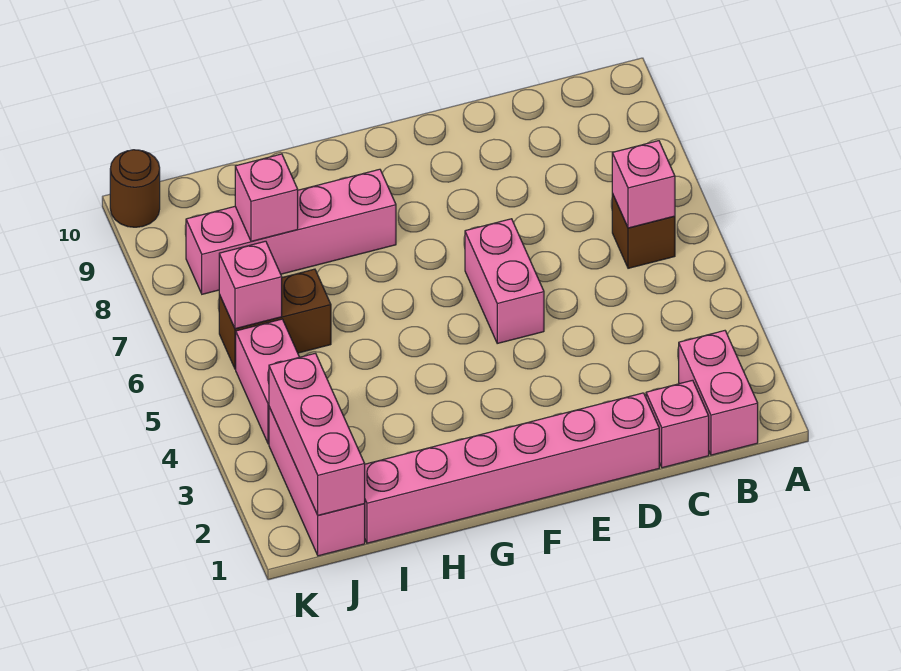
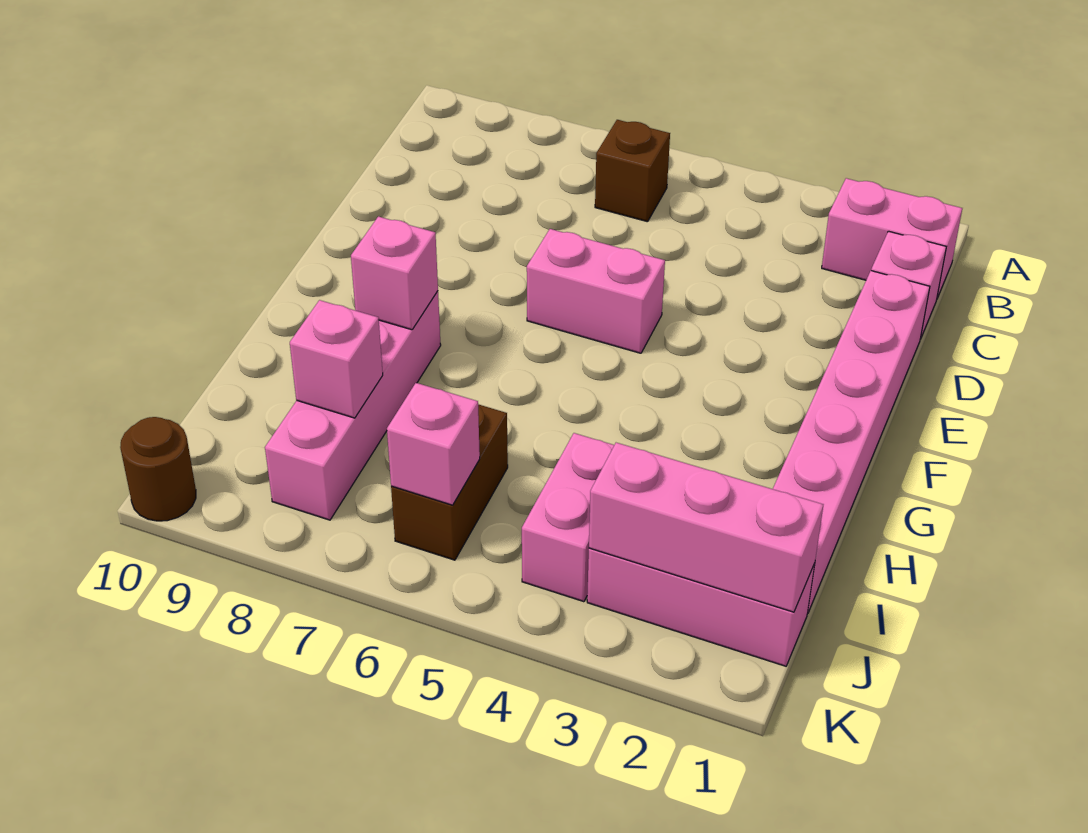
pink 1x1 brick [612,141,675,228] -> pink 1x1 brick moved to [351,216,438,330]
pink 1x2 brick [236,319,299,444] -> pink 1x2 brick turned to [522,433,614,602]

